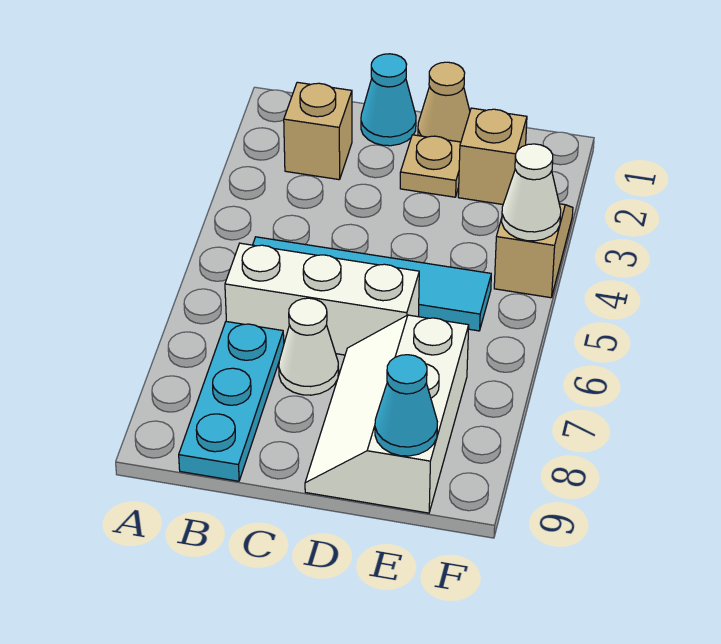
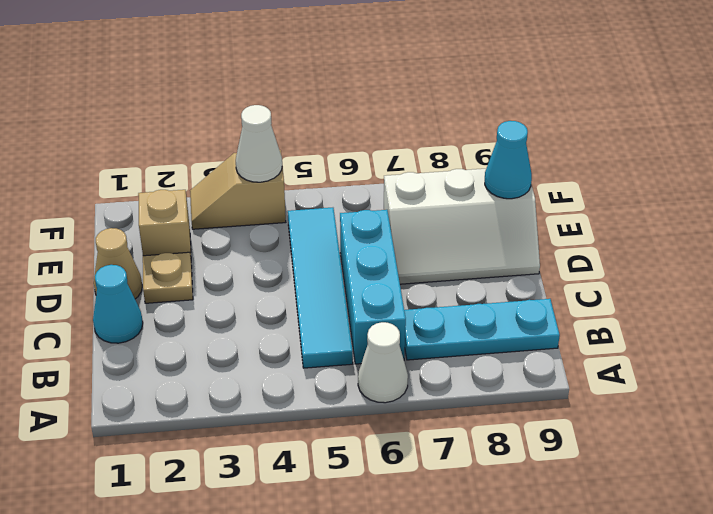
tan 1x1 brick [284,82,352,180] -> none
white 1x3 brick [225,243,419,355] -> cyan 1x3 brick [340,210,406,364]
white 1x1 cone [279,298,339,395] -> white 1x1 cone moved to [358,322,408,403]

